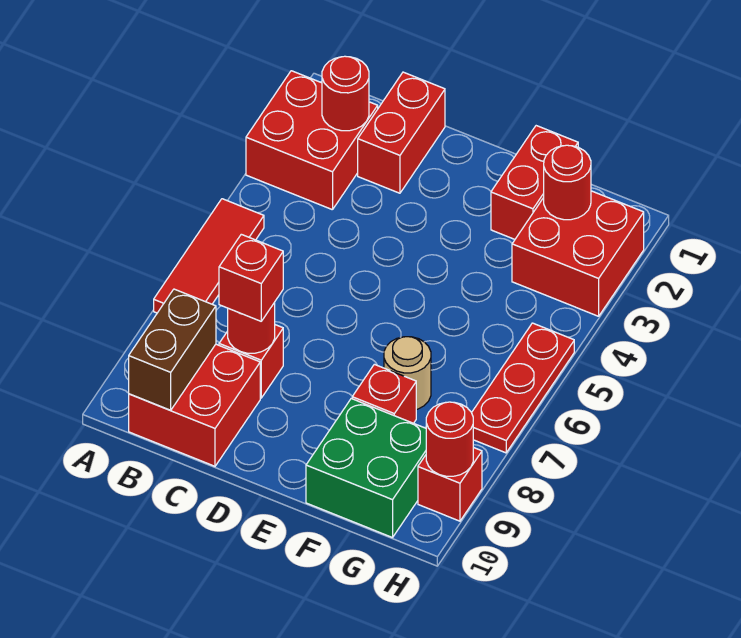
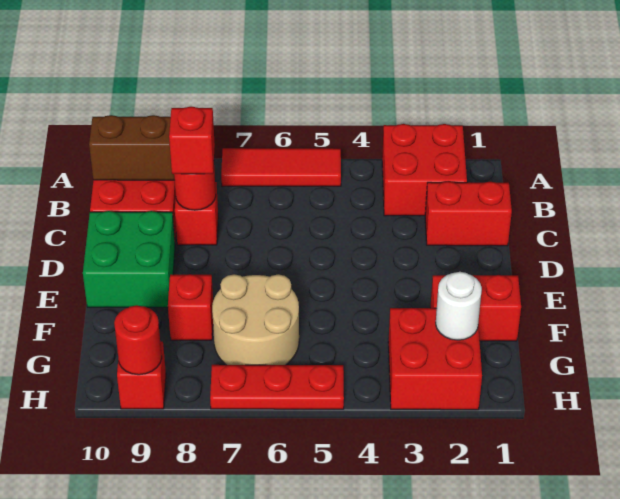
red 1x1 round brick [322,56,369,131] -> none
tan 1x1 round brick [384,337,431,410] -> tan 2x2 round brick [212,274,299,365]
green 2x2 brick [306,399,426,538] -> green 2x2 brick moved to [83,211,175,307]
red 1x1 round brick [544,145,591,220] -> white 1x1 round brick [436,272,482,340]

